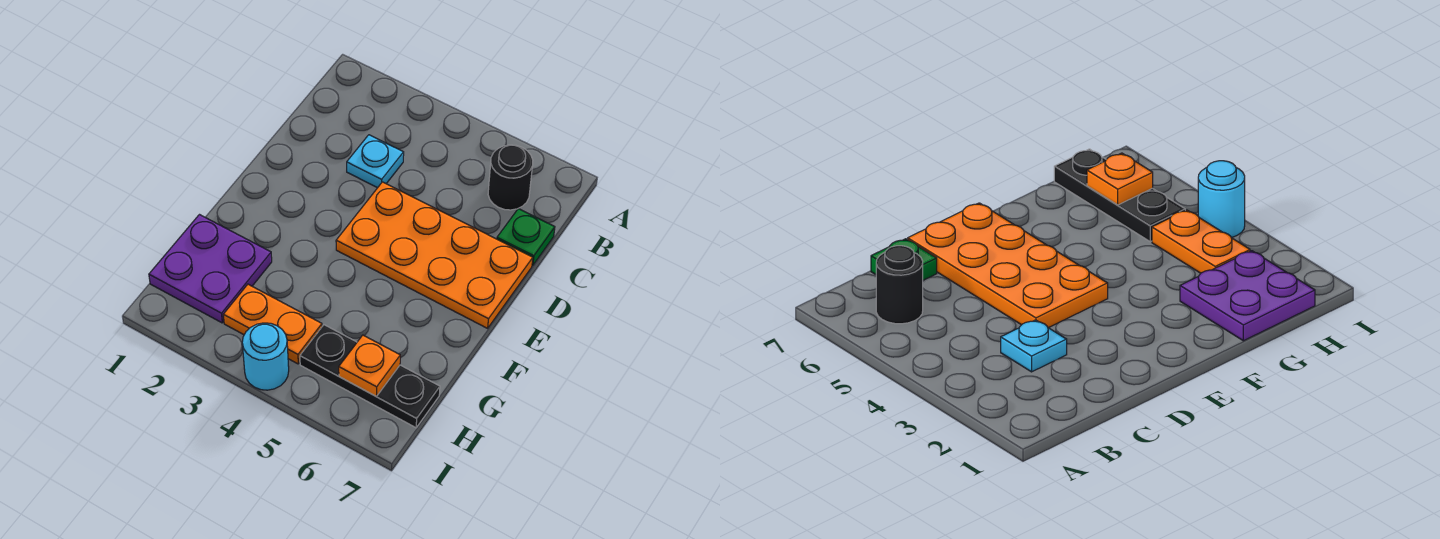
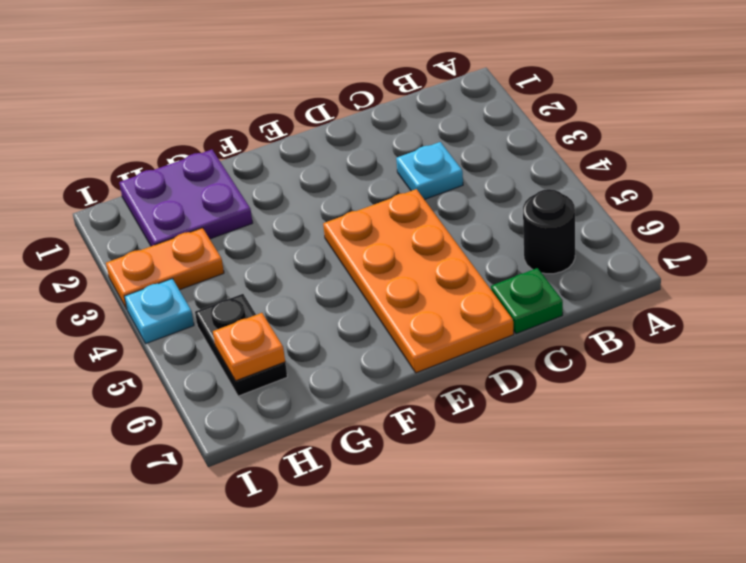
orange 1x2 plate [223,284,322,364] -> orange 1x2 plate turned to [106,228,224,309]
black 1x3 plate [300,325,440,428] -> black 1x2 plate [195,294,287,396]
cyan 1x1 round brick [242,323,289,390] -> cyan 1x1 plate [124,279,194,343]

